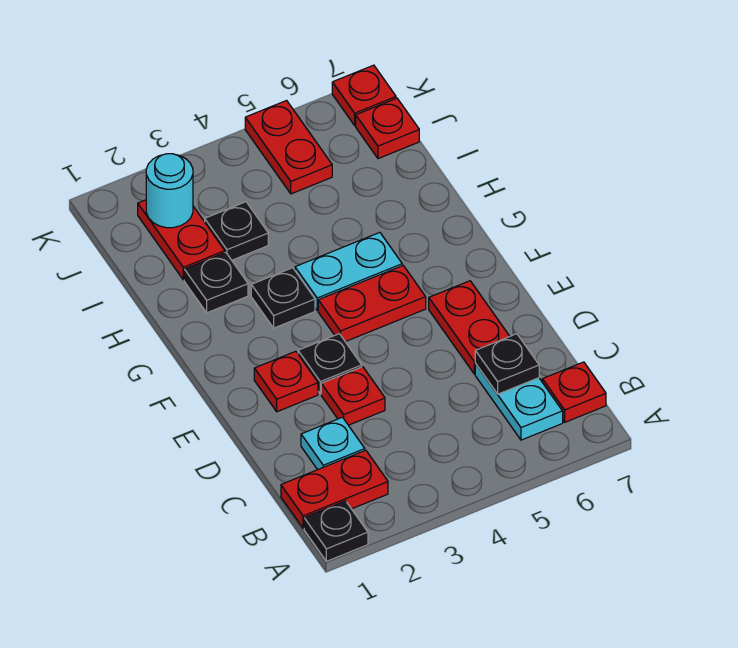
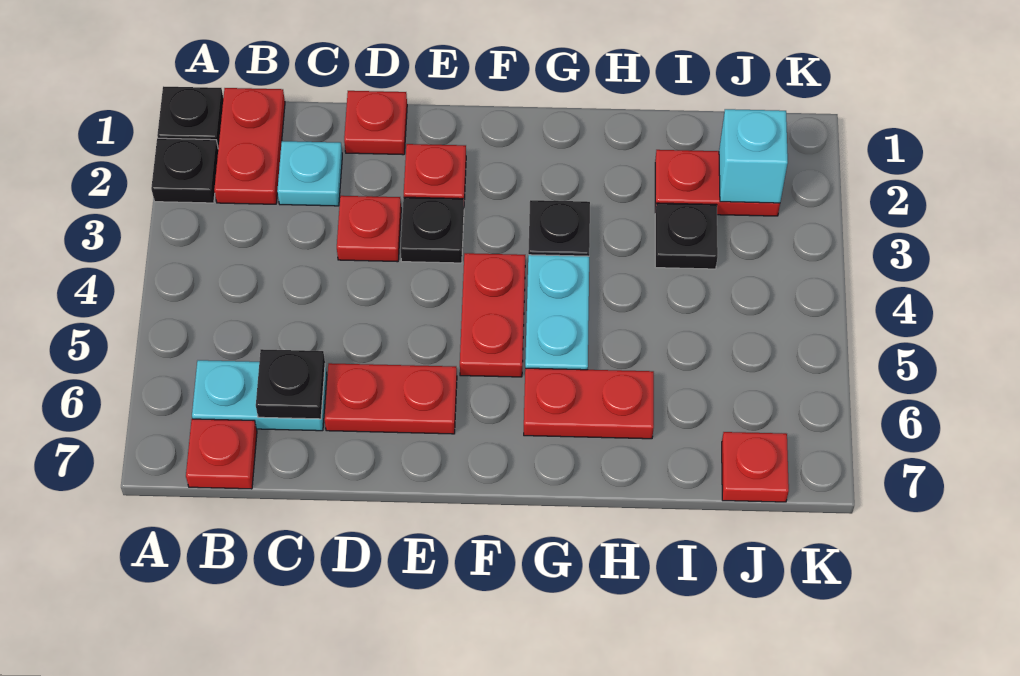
black 1x1 plate [184,252,248,313] -> black 1x1 plate moved to [151,138,218,203]
cyan 1x1 round brick [146,154,193,228] -> cyan 1x1 brick [719,109,788,203]
red 1x2 plate [245,101,332,194] -> red 1x2 plate moved to [524,368,654,439]
red 1x1 plate [332,65,396,125] -> red 1x1 plate moved to [344,91,407,155]

